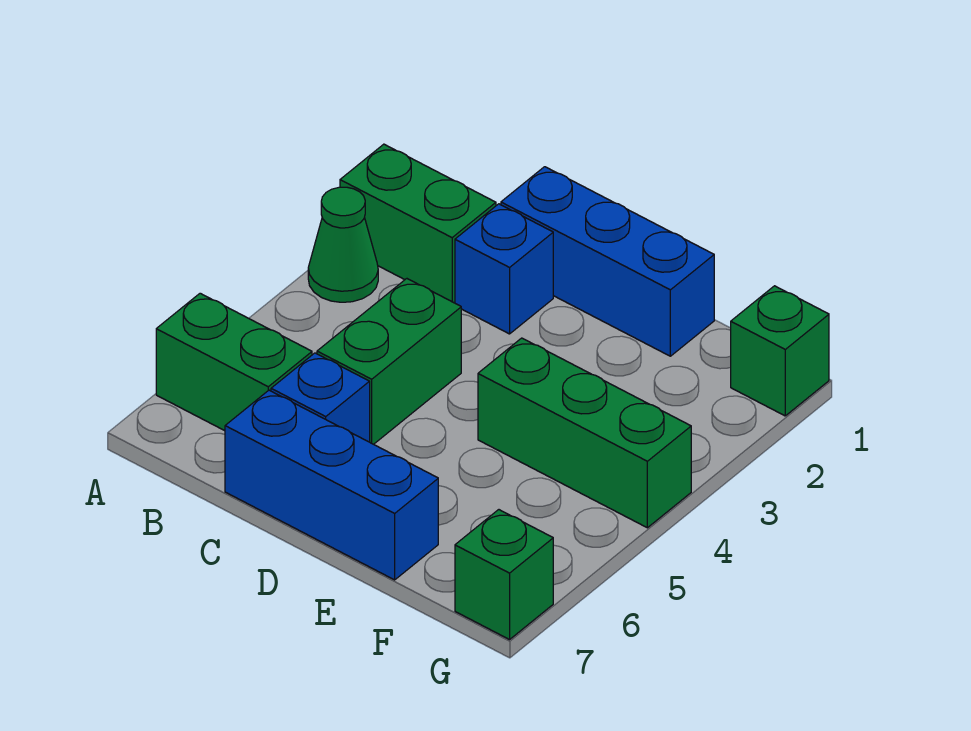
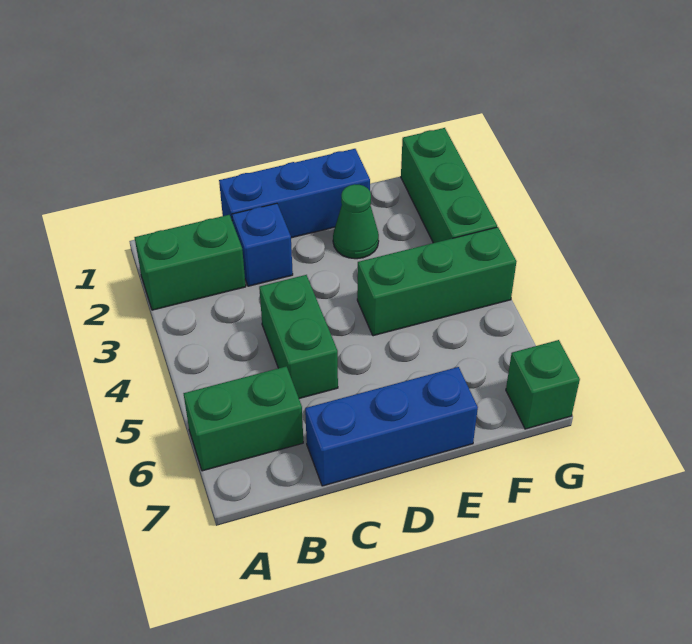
green 1x1 cone [308,187,378,302] -> green 1x1 cone moved to [333,184,379,259]
blue 1x1 brick [271,353,370,442] -> none
green 1x1 brick [731,286,829,416] -> green 1x3 brick [401,128,497,243]

